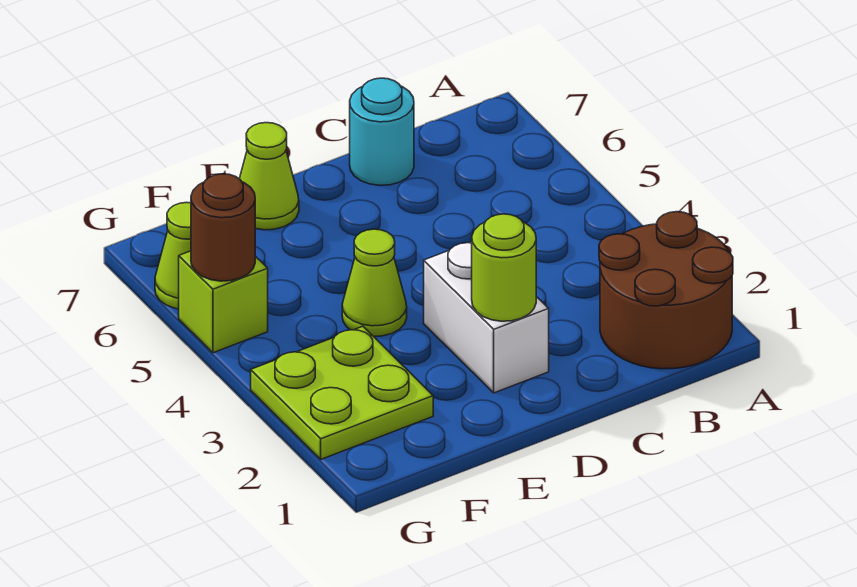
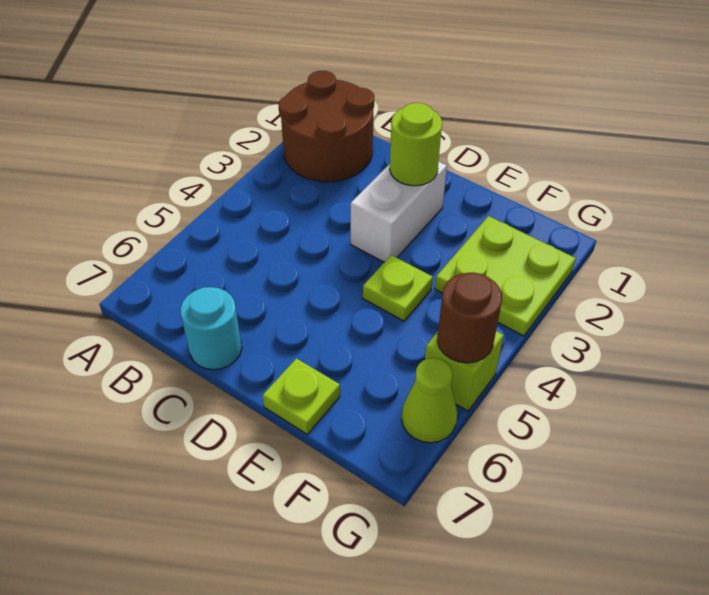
lime 1x1 cone [342,229,407,336] -> lime 1x1 plate [363,255,433,321]
lime 1x1 cone [240,123,299,230] -> lime 1x1 plate [263,358,340,434]

